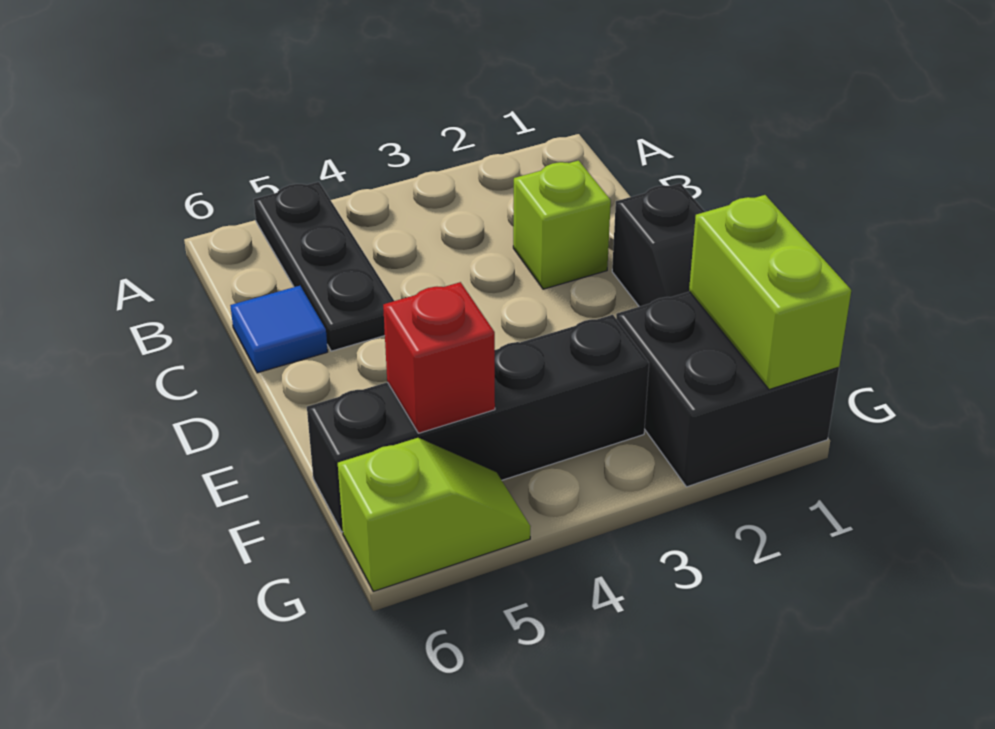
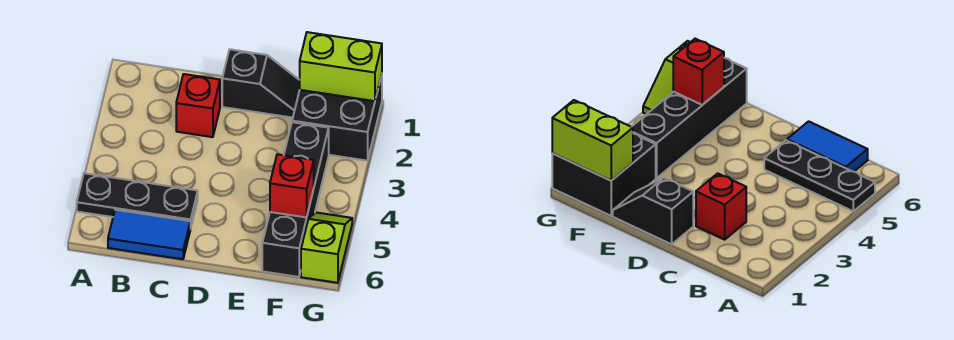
lime 1x1 brick [513,161,611,289] -> red 1x1 brick [176,74,220,137]
blue 1x1 tile [230,286,328,373] -> blue 1x2 tile [108,210,190,259]

